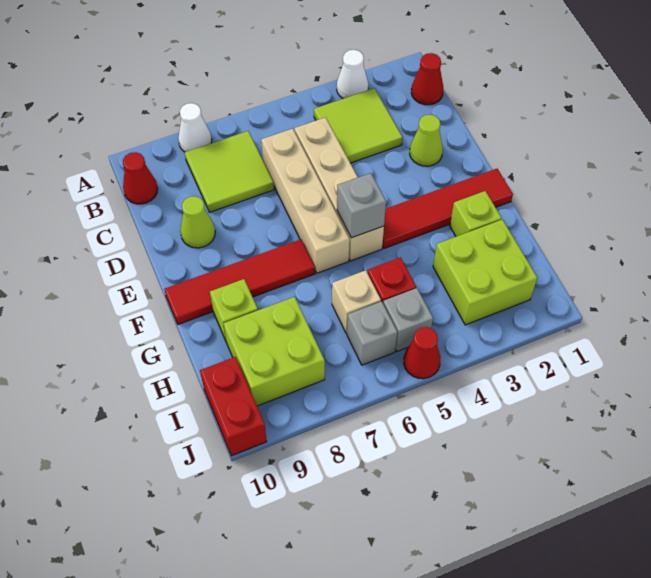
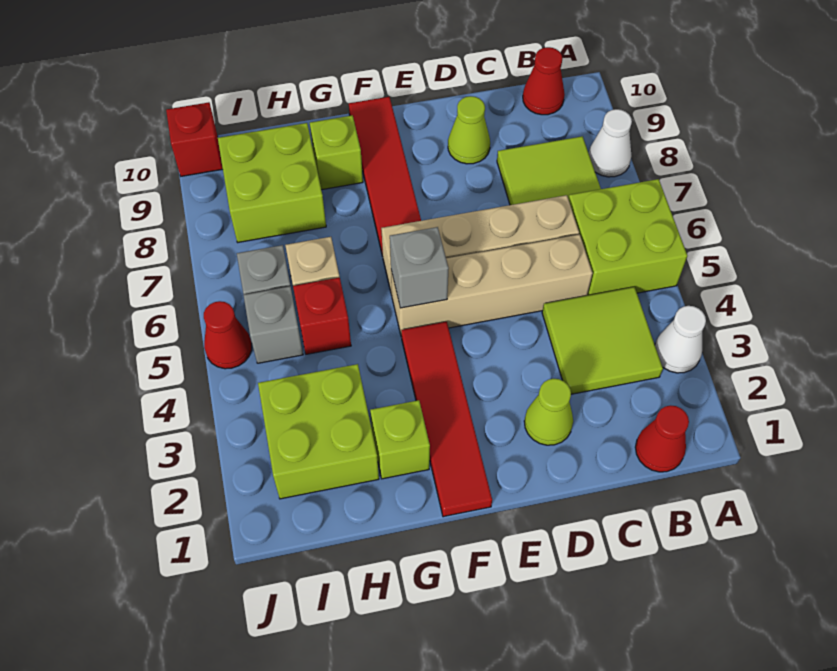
none -> lime 2x2 brick [568,179,687,295]
red 1x2 brick [200,357,267,456] -> red 1x1 brick [166,102,223,176]

